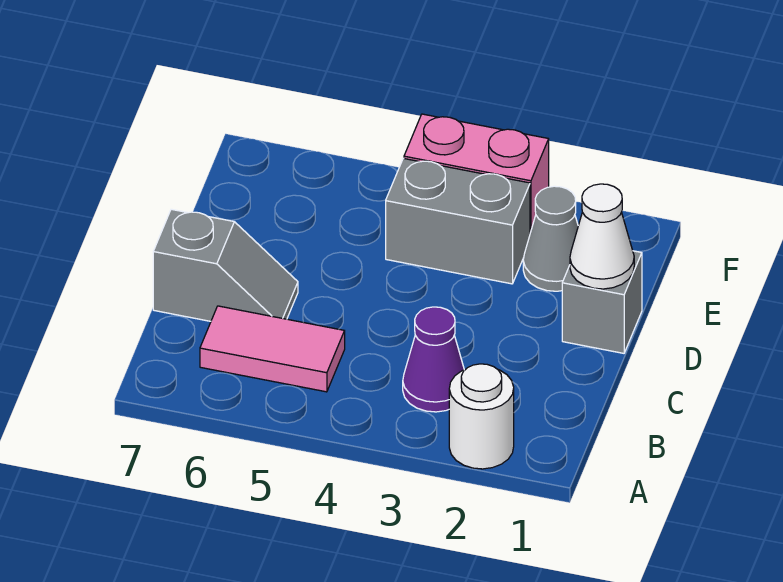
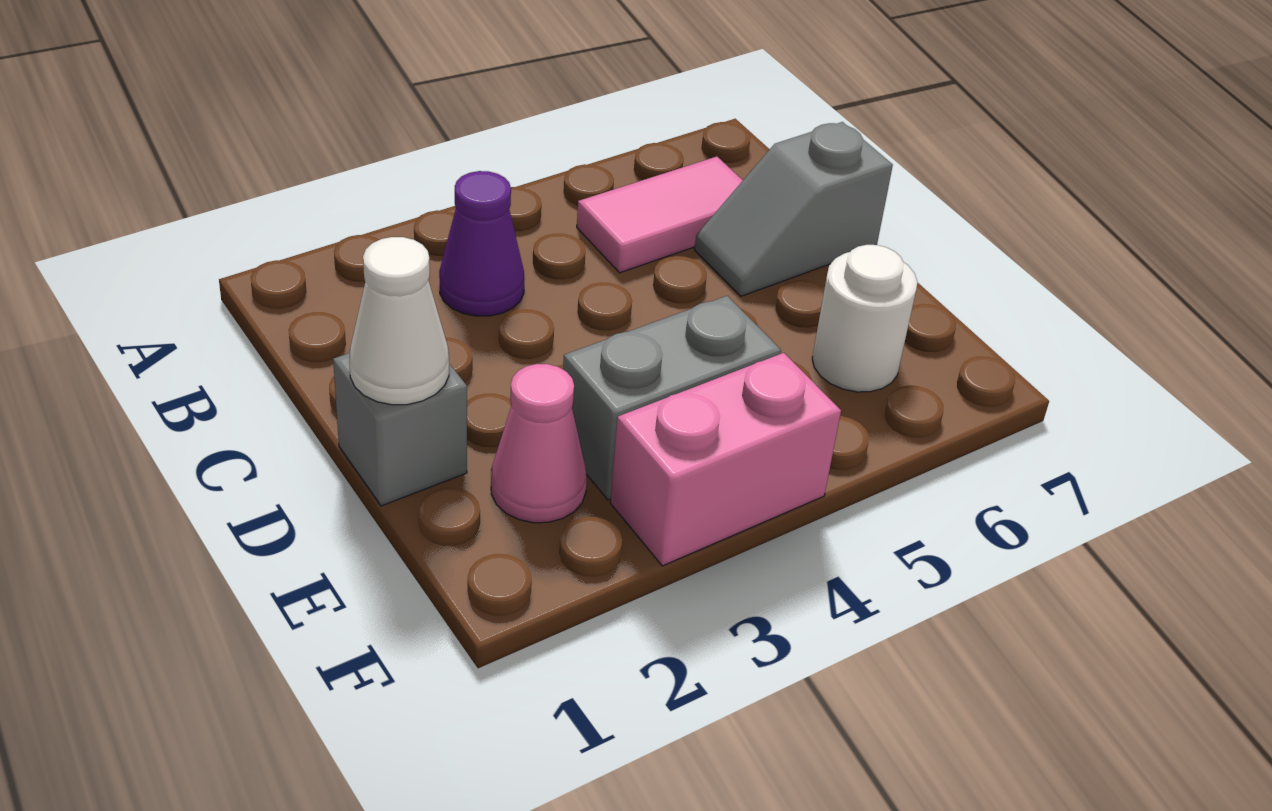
white 1x1 round brick [449,364,514,469] -> white 1x1 round brick moved to [812,245,918,392]
grey 1x1 cone [523,186,578,291] -> pink 1x1 cone [491,364,587,523]

